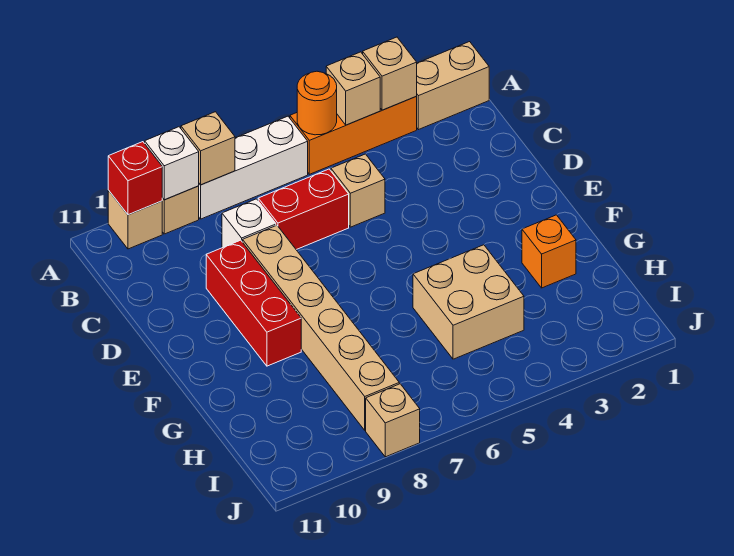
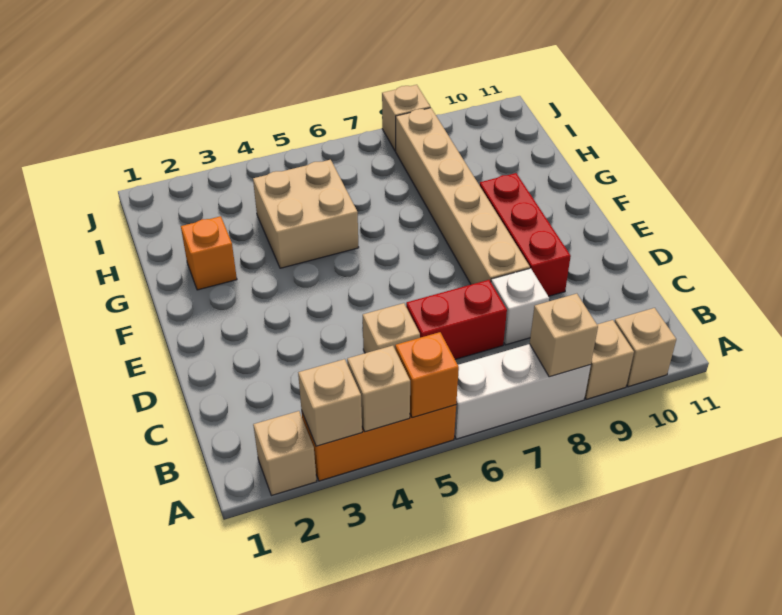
tan 1x2 brick [416,42,489,130] -> tan 1x1 brick [253,411,317,496]
orange 1x1 round brick [297,71,337,135] -> orange 1x1 brick [395,332,459,418]
white 1x1 brick [145,127,199,200] -> none
red 1x1 brick [108,142,162,215] -> none

